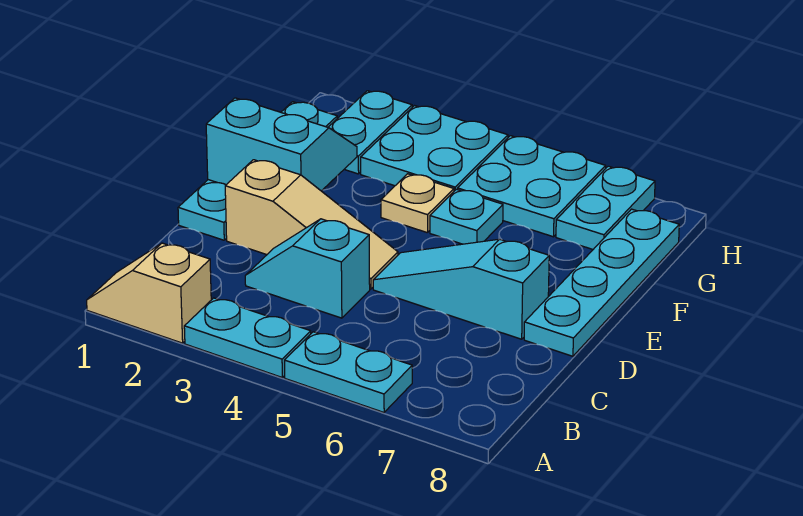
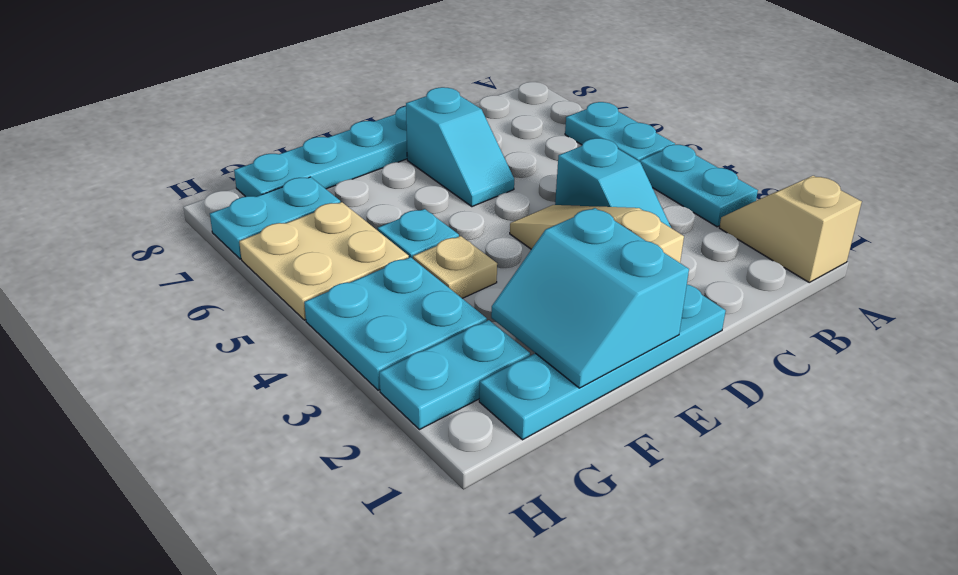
tan 1x2 slope [87,243,211,343] -> tan 1x2 slope turned to [719,176,862,282]
cyan 1x3 slope [373,239,549,339] -> cyan 1x2 slope [406,87,514,207]
cyan 2x2 plate [458,136,606,237] -> tan 2x2 plate [239,202,409,320]

